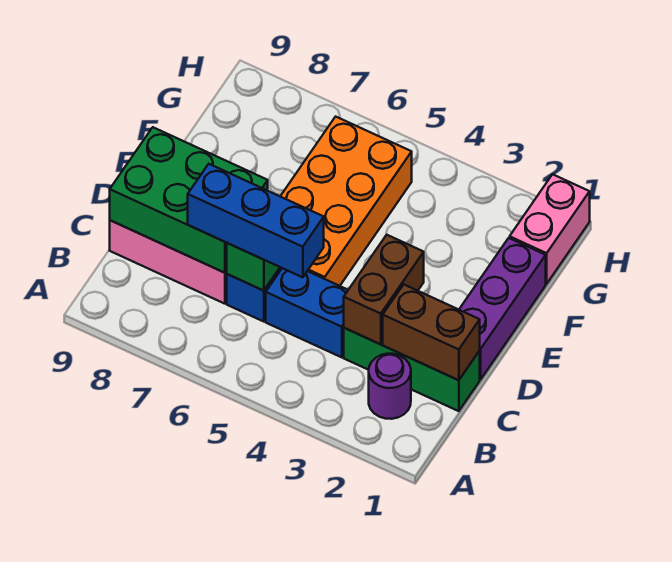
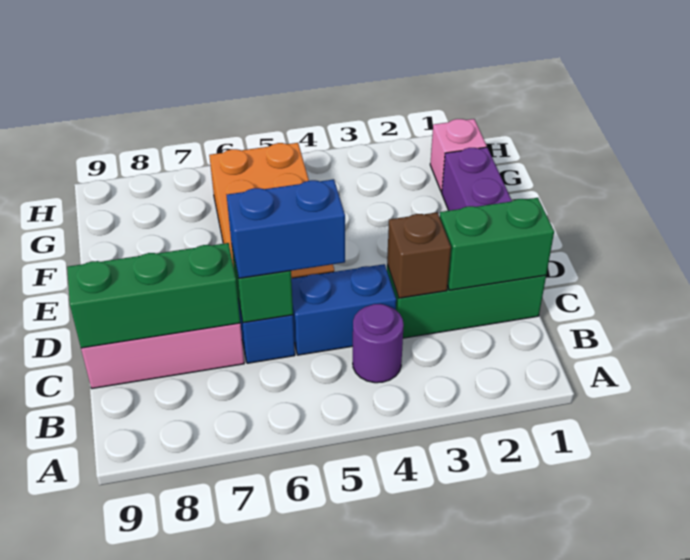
purple 1x1 round brick [369,354,411,419] -> purple 1x1 round brick moved to [353,304,404,383]
brown 1x2 brick [383,285,480,380] -> green 1x2 brick [440,198,554,290]
brown 1x2 brick [344,235,424,344] -> brown 1x1 brick [387,212,451,298]
blue 1x3 brick [188,164,324,277] -> blue 1x2 brick [226,179,345,278]
green 2x3 brick [110,127,268,273] -> green 1x3 brick [67,243,240,348]
pink 1x2 brick [510,174,590,284] -> pink 1x1 brick [430,119,487,192]

